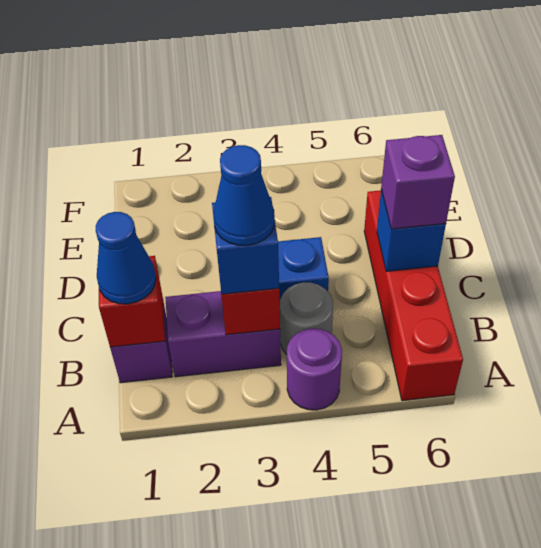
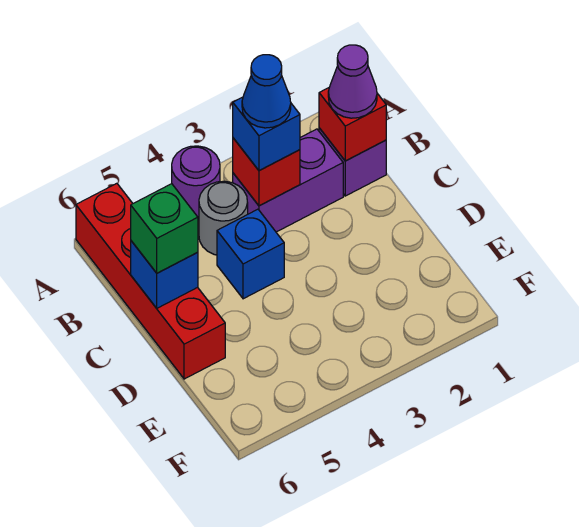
blue 1x1 cone [96,212,156,304] -> purple 1x1 cone [328,45,377,118]
purple 1x1 brick [381,135,455,229] -> green 1x1 brick [131,184,198,273]

